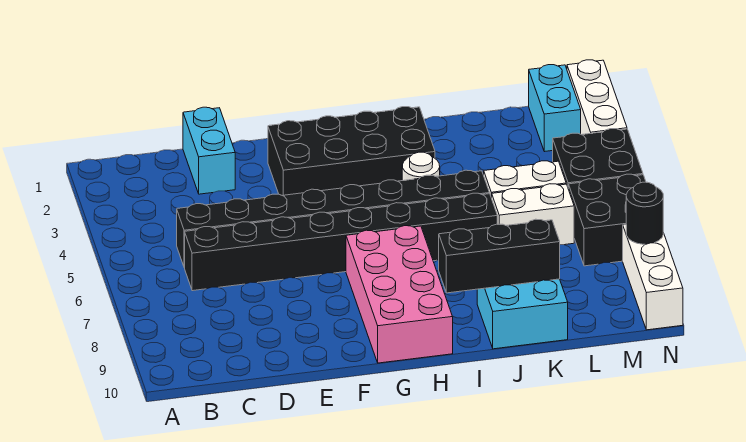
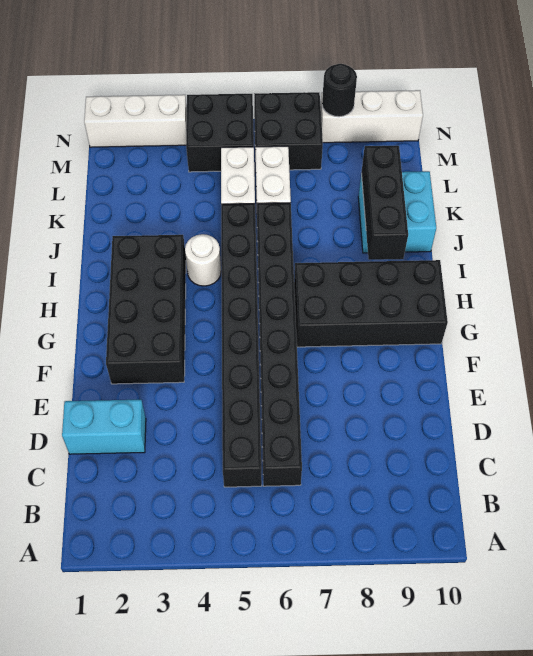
pink 2x4 brick [346,226,453,363] -> black 2x4 brick [294,260,448,347]
cyan 1x2 brick [529,65,581,152] -> none

